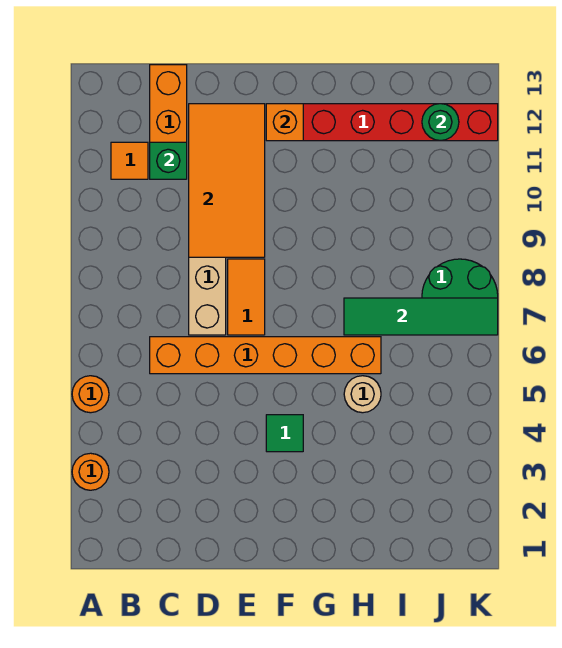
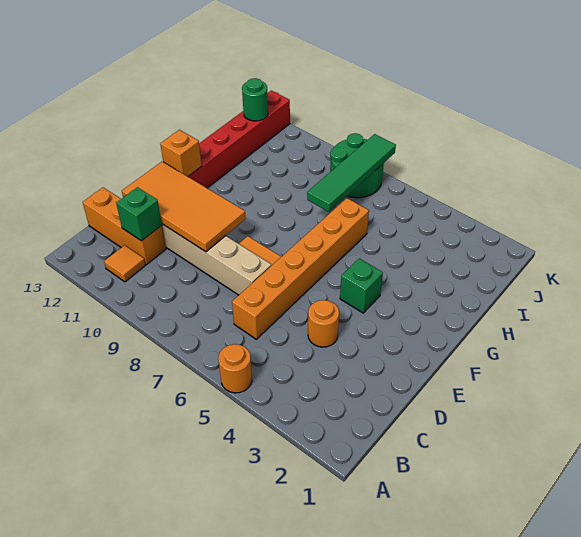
orange 1x1 round brick [72,453,109,490] -> orange 1x1 round brick moved to [308,300,339,347]
green 1x1 tile [266,415,303,452] -> green 1x1 brick [340,259,383,313]
tan 1x1 round brick [344,376,381,413] -> none

